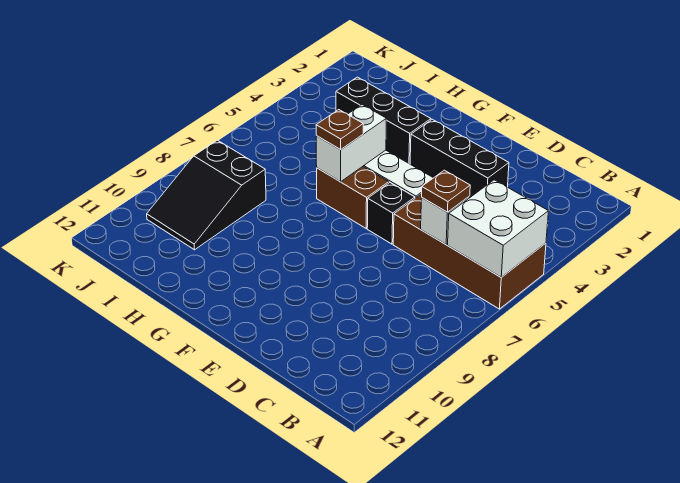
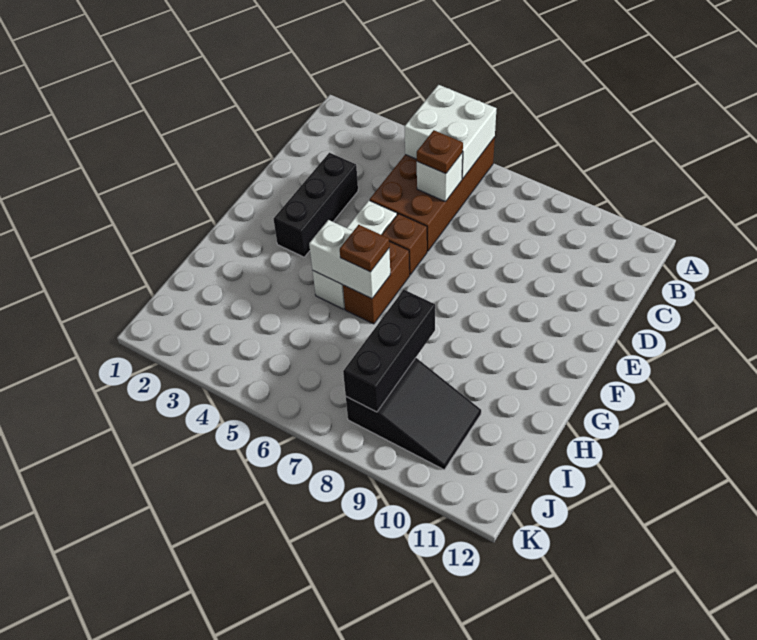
black 1x1 brick [367,183,415,244] -> brown 1x1 brick [382,214,427,275]
black 1x3 brick [336,77,431,164] -> black 1x3 brick moved to [343,290,435,412]

